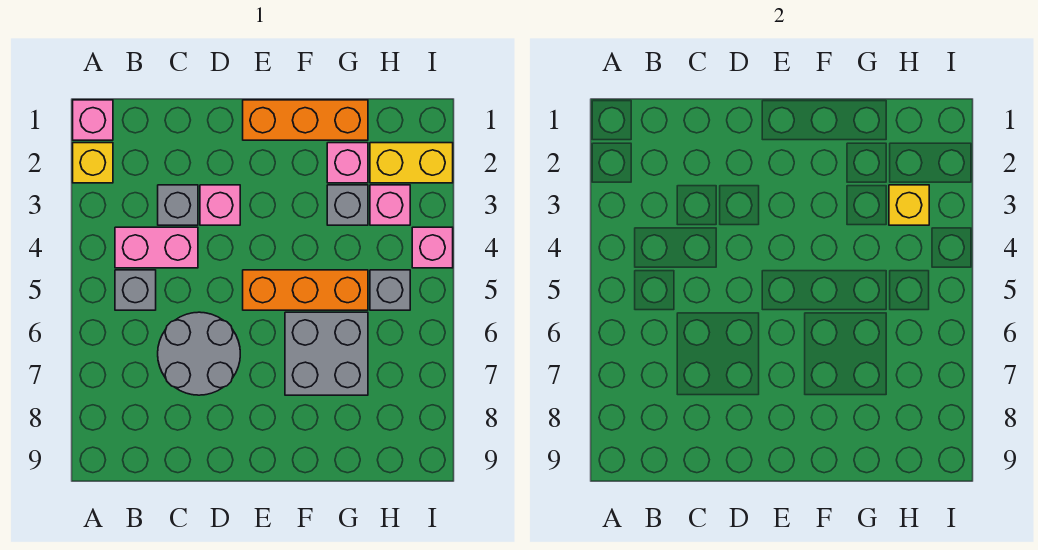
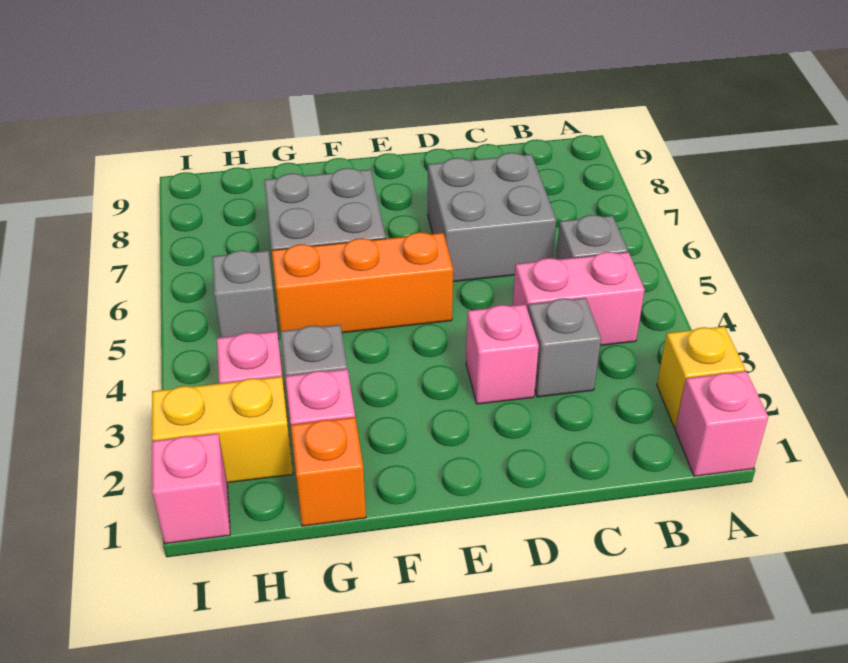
grey 2x2 round brick [158,312,240,395] -> grey 2x2 brick [428,153,556,282]
orange 1x3 brick [243,100,368,140] -> orange 1x1 brick [291,417,366,526]
yellow 1x1 brick [889,185,929,225] -> none
pink 1x1 brick [412,227,453,268] -> pink 1x1 brick moved to [152,433,230,544]

